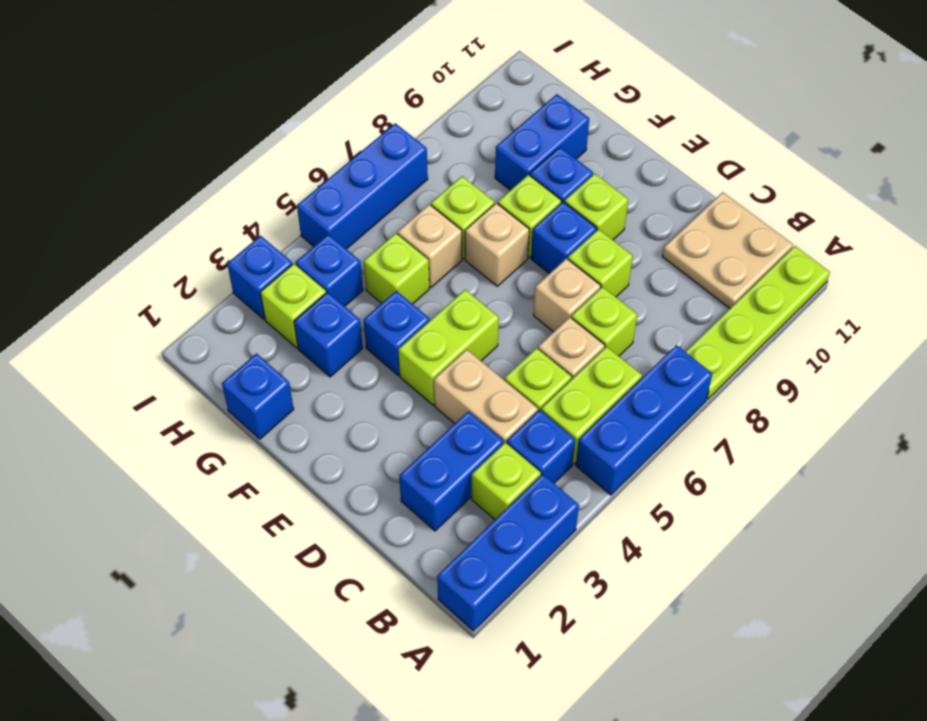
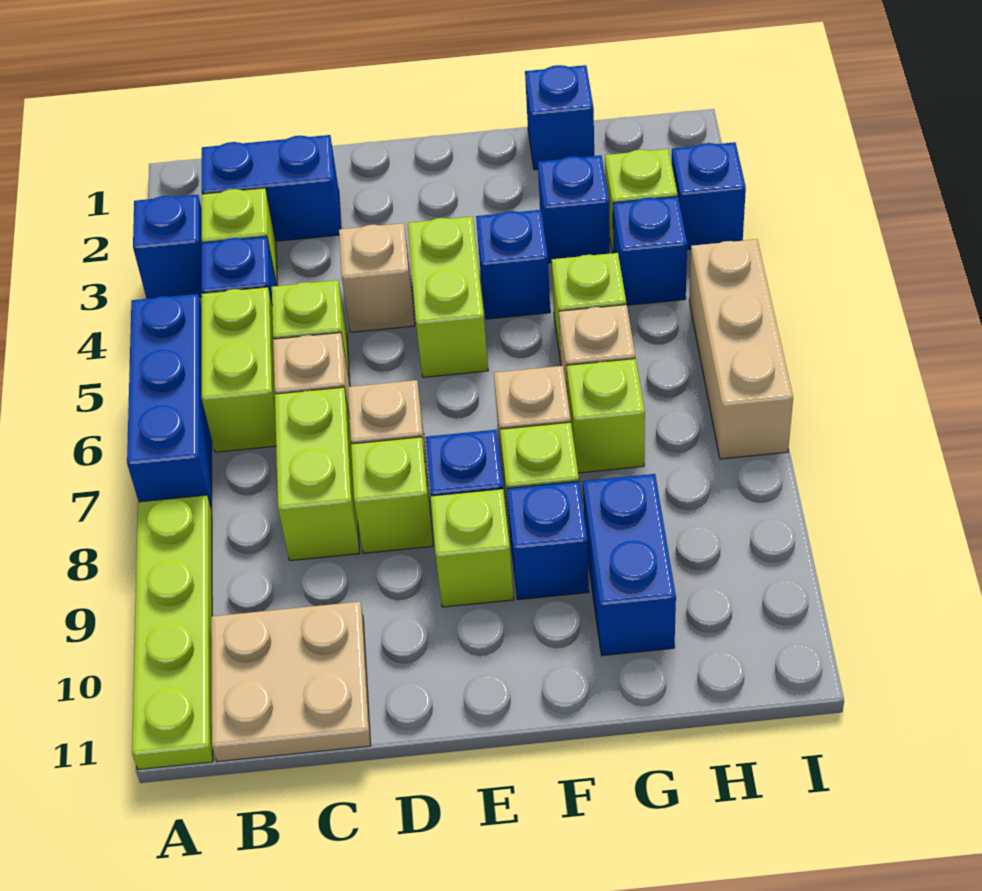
blue 1x3 brick [437,474,579,631] -> blue 1x1 brick [133,195,202,299]
blue 1x2 brick [399,411,503,531] -> blue 1x2 brick turned to [202,135,341,241]
tan 1x2 brick [434,349,538,444] -> tan 1x1 brick [339,223,415,332]
lime 1x1 brick [571,287,637,356] -> lime 1x2 brick [275,387,360,561]
blue 1x3 brick [297,123,428,249] -> tan 1x3 brick [689,239,793,459]

